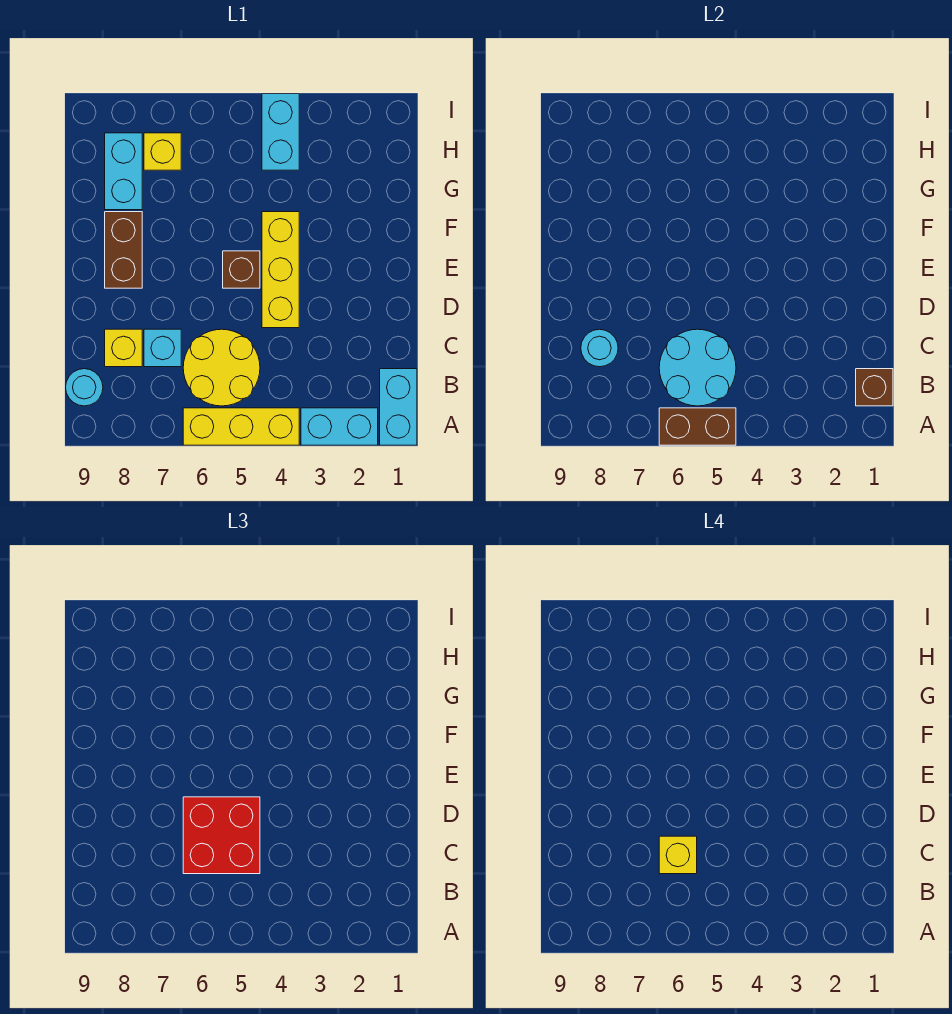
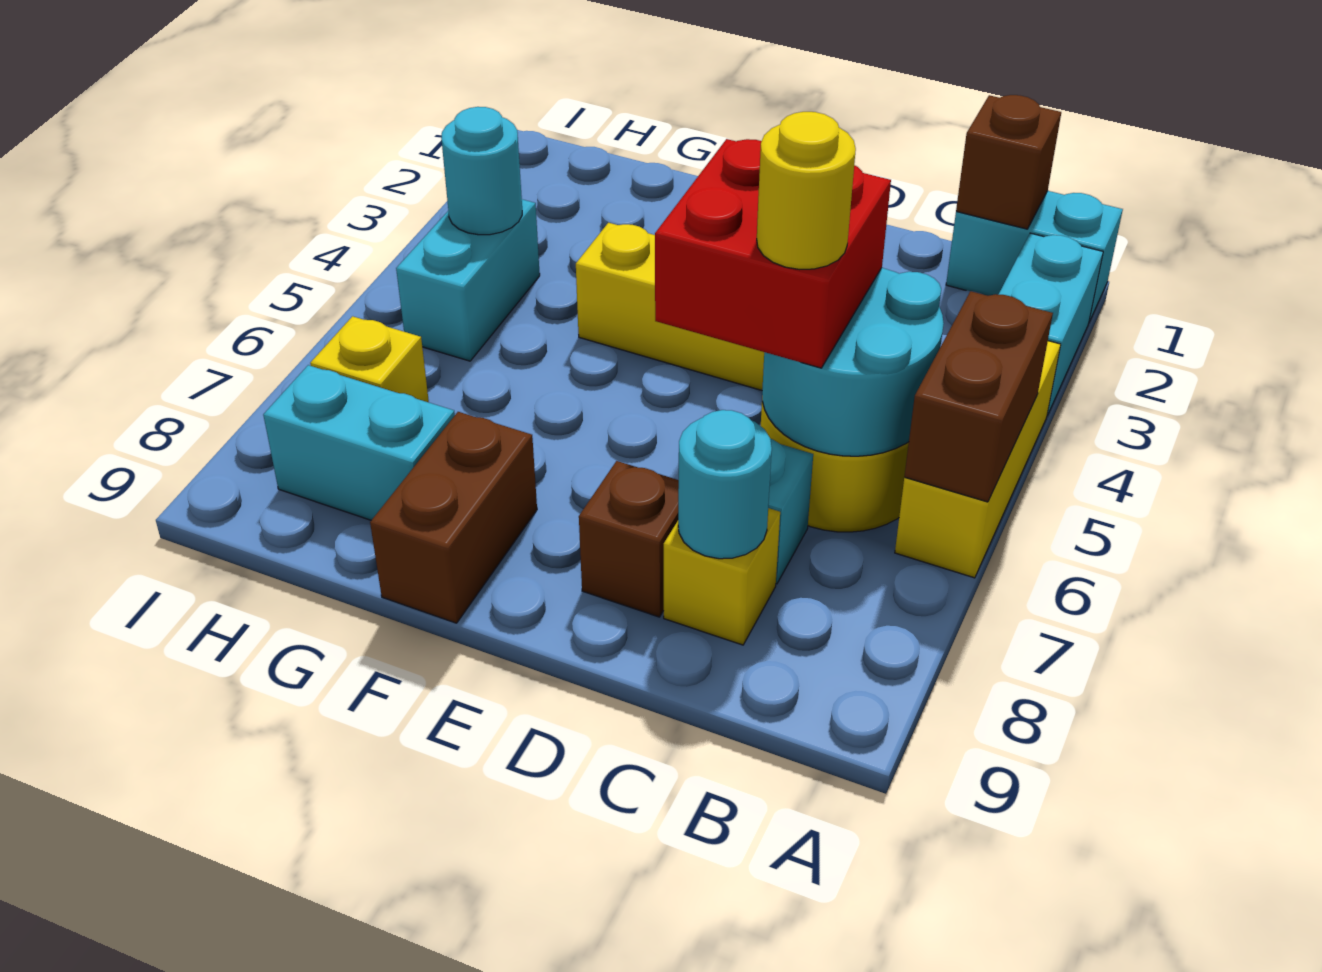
cyan 1x1 round brick [66,369,103,406] -> cyan 1x1 round brick moved to [441,107,522,235]
yellow 1x1 brick [659,836,697,874] -> yellow 1x1 round brick [757,112,856,269]
brown 1x1 brick [223,251,260,288] -> brown 1x1 brick moved to [579,461,679,617]
brown 1x2 brick [105,212,142,288] -> brown 1x2 brick turned to [370,412,537,623]
cyan 1x2 brick [262,94,299,170] -> cyan 1x2 brick turned to [396,199,540,361]

